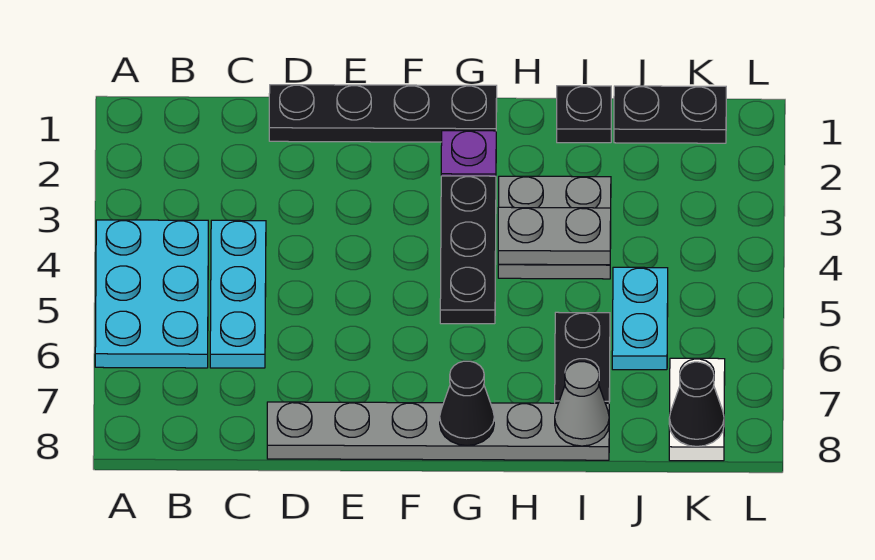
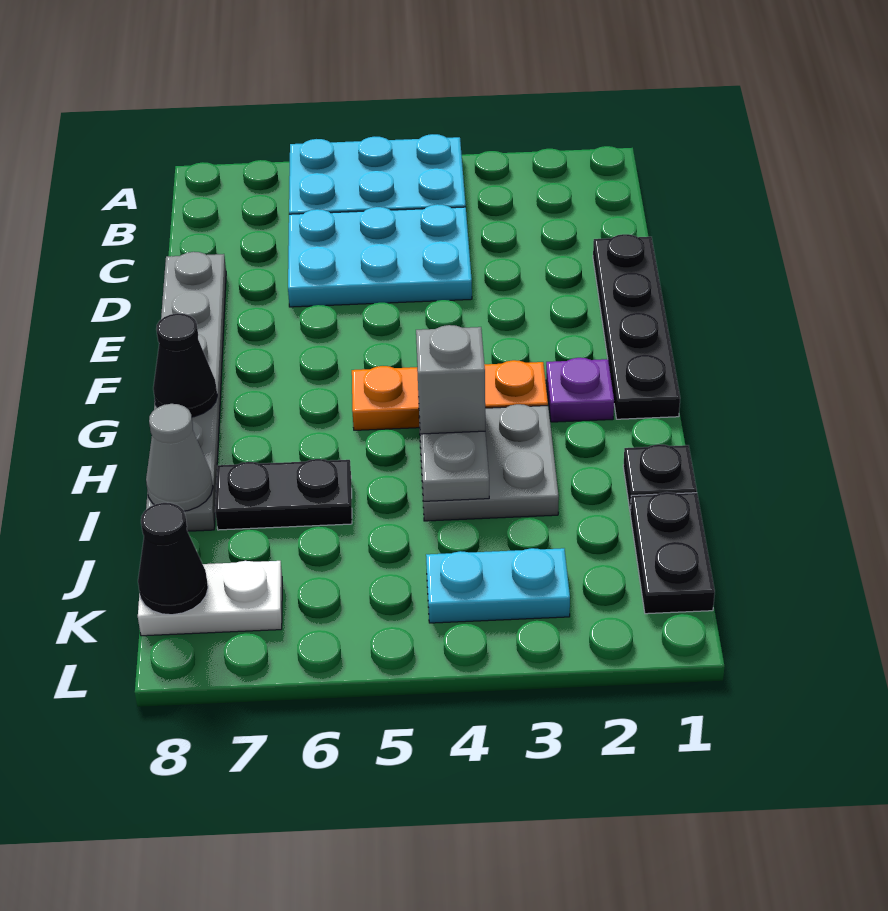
cyan 1x3 plate [210,220,266,368] -> cyan 2x3 plate [288,204,472,307]
black 1x3 plate [440,176,496,324] -> orange 1x3 plate [352,360,548,430]
none -> grey 1x1 brick [416,325,485,434]
cyan 1x2 plate [612,267,668,370] -> cyan 1x2 plate moved to [426,548,570,623]

